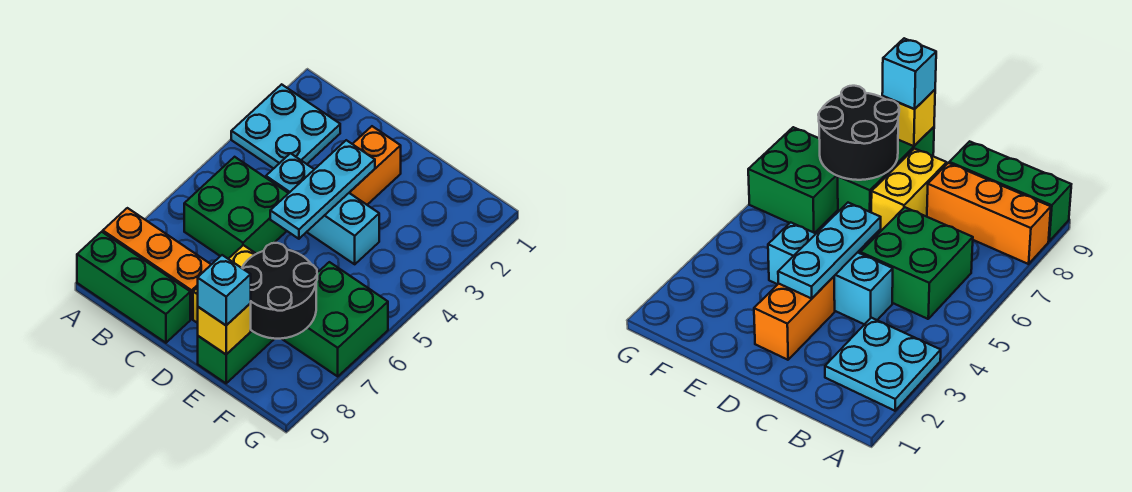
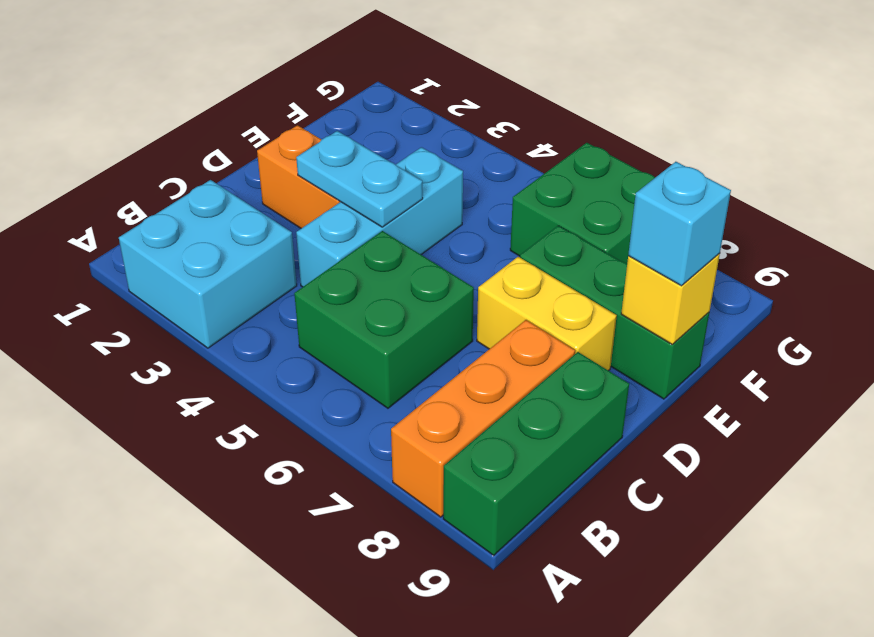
cyan 2x2 plate [231,84,340,169] -> cyan 2x2 brick [119,180,297,348]
cyan 1x3 plate [270,140,375,239] -> cyan 1x2 plate [296,131,423,227]
black 2x2 round brick [242,243,317,339] -> none

